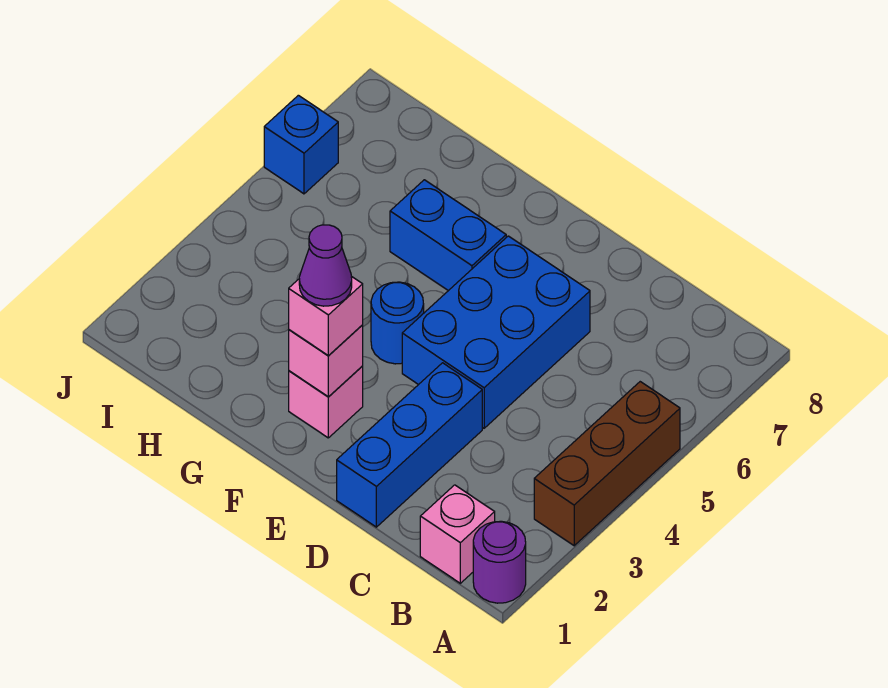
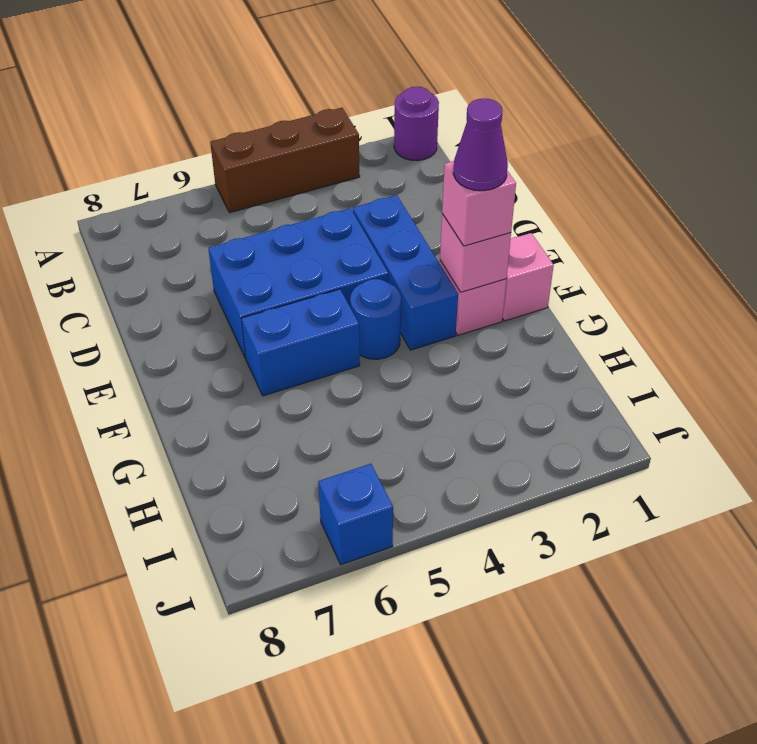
pink 1x1 brick [420,485,495,583] -> pink 1x1 brick moved to [503,233,554,321]
blue 1x3 brick [337,363,482,527] -> blue 1x3 brick turned to [353,195,458,350]
blue 1x2 brick [390,180,506,291] -> blue 1x2 brick turned to [241,289,360,396]

